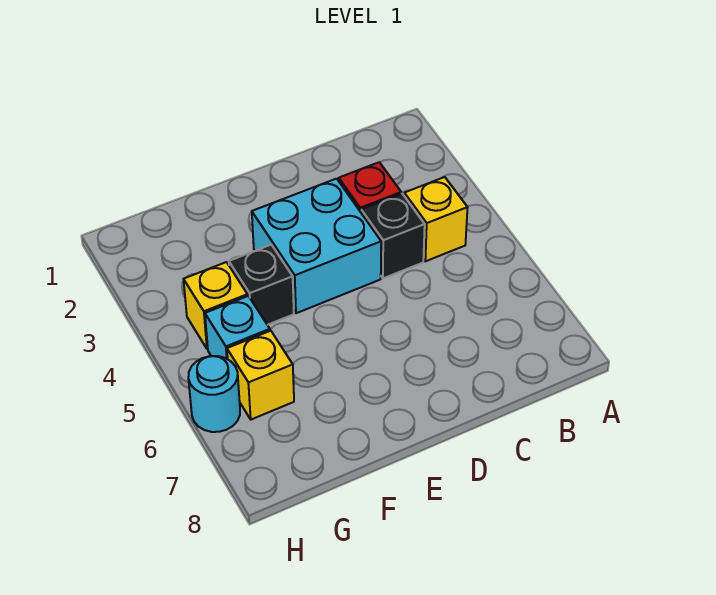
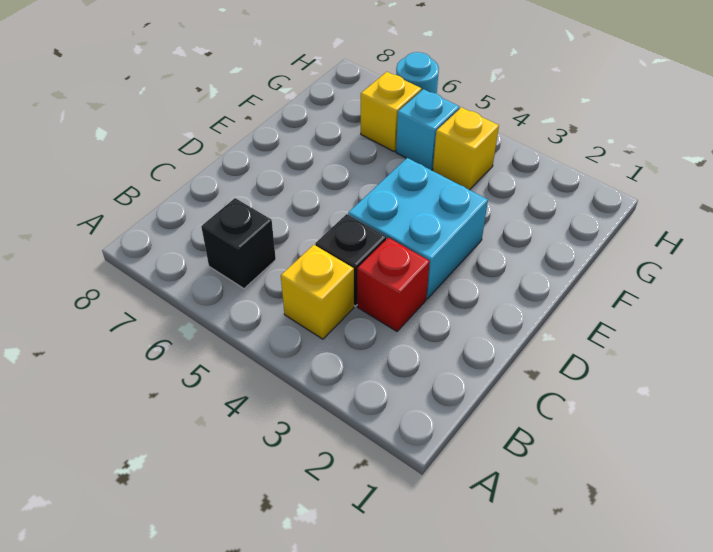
black 1x1 brick [229,245,294,325] -> black 1x1 brick moved to [201,198,276,289]

